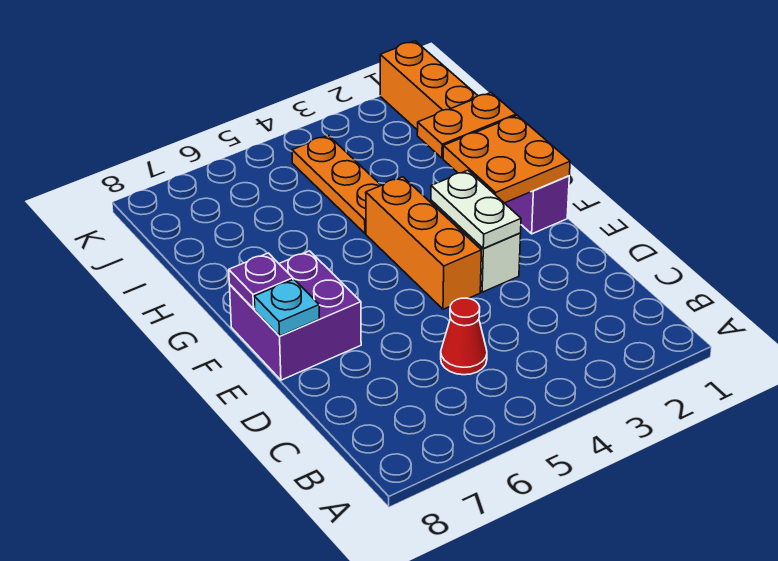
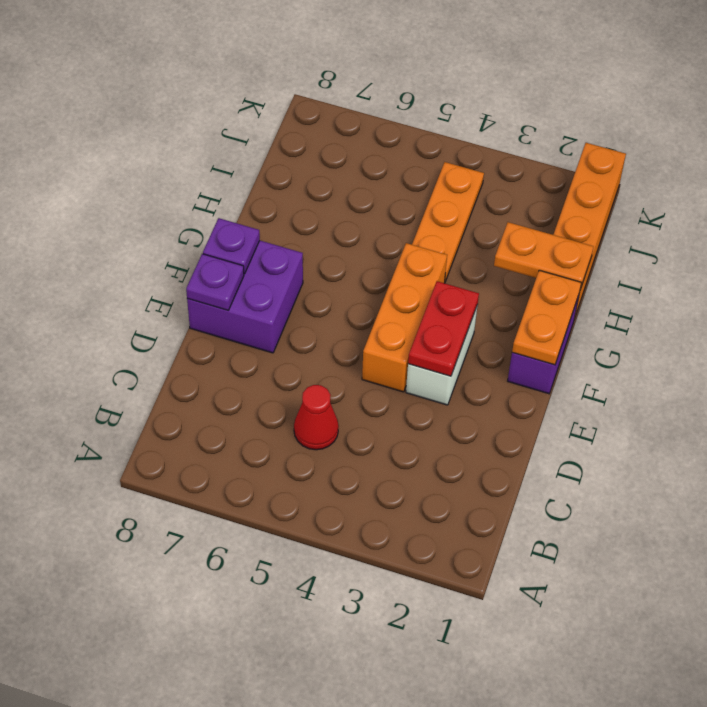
white 1x2 plate [431,170,521,248] -> red 1x2 plate [408,281,479,376]
cyan 1x1 plate [254,279,319,336] -> purple 1x1 plate [186,254,244,310]
orange 2x2 plate [443,115,570,203] -> orange 1x2 plate [512,270,581,365]

